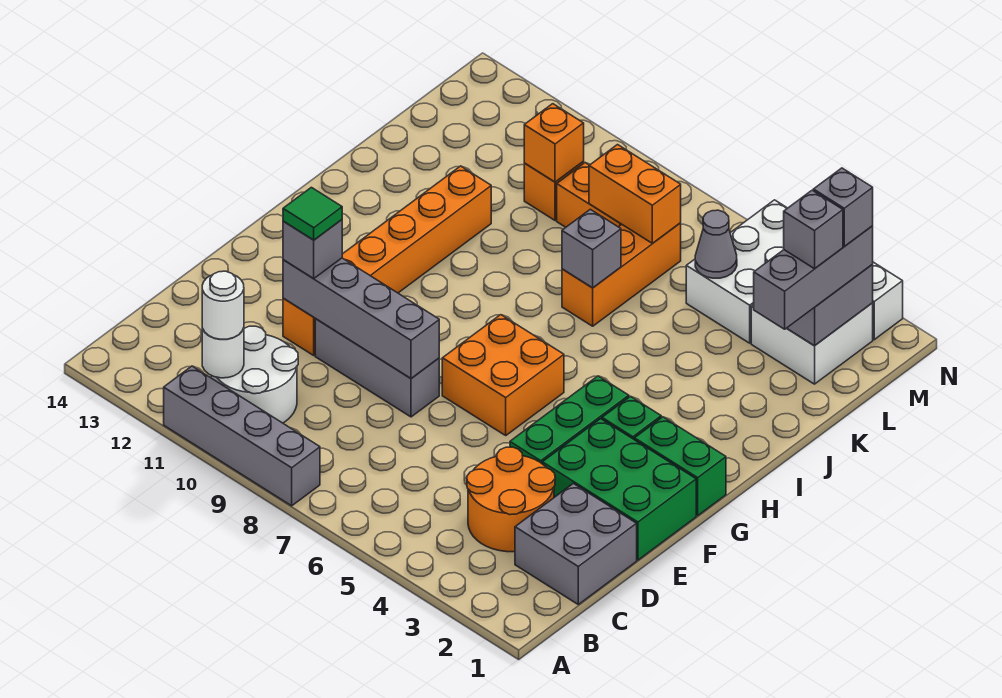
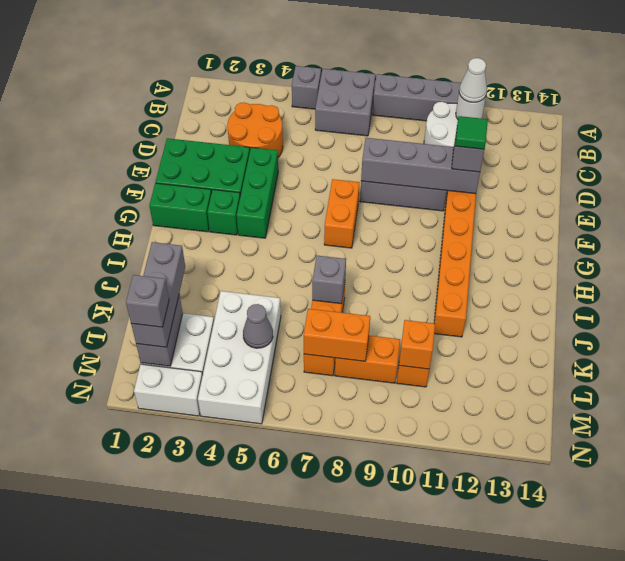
white 1x1 round brick [202,271,244,339] -> white 1x1 cone [459,58,487,102]
grey 2x2 brick [515,483,637,604] -> grey 2x2 brick moved to [315,69,375,136]
orange 2x2 brick [442,315,564,435] -> orange 1x2 brick [324,179,359,248]
grey 1x1 brick [784,190,843,269] -> grey 1x1 brick moved to [292,66,321,109]
white 2x3 brick [686,200,787,343] -> white 2x4 brick [198,291,281,424]

